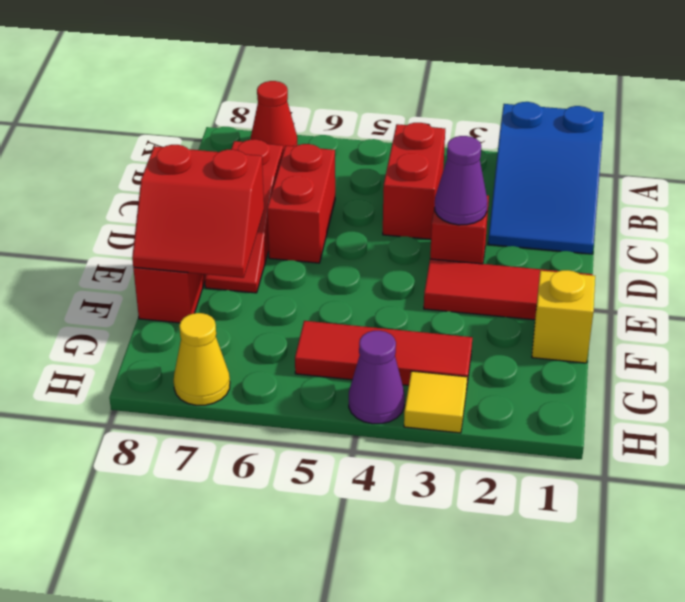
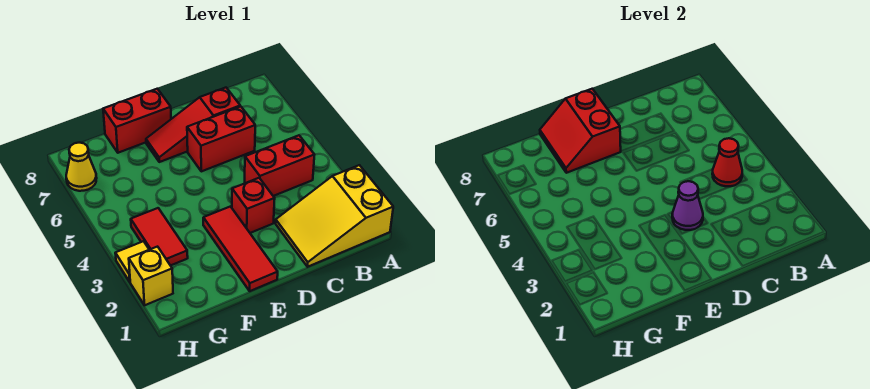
blue 2x3 slope [488,102,604,254] -> yellow 2x3 slope [276,165,393,267]
red 1x1 cone [251,81,297,152] -> red 1x1 cone moved to [712,138,742,187]
yellow 1x1 brick [532,270,595,363] -> yellow 1x1 brick moved to [129,247,173,305]
red 1x3 tile [295,321,472,390] -> red 1x2 tile [131,208,188,266]
purple 1x1 cone [349,331,405,424] -> none

